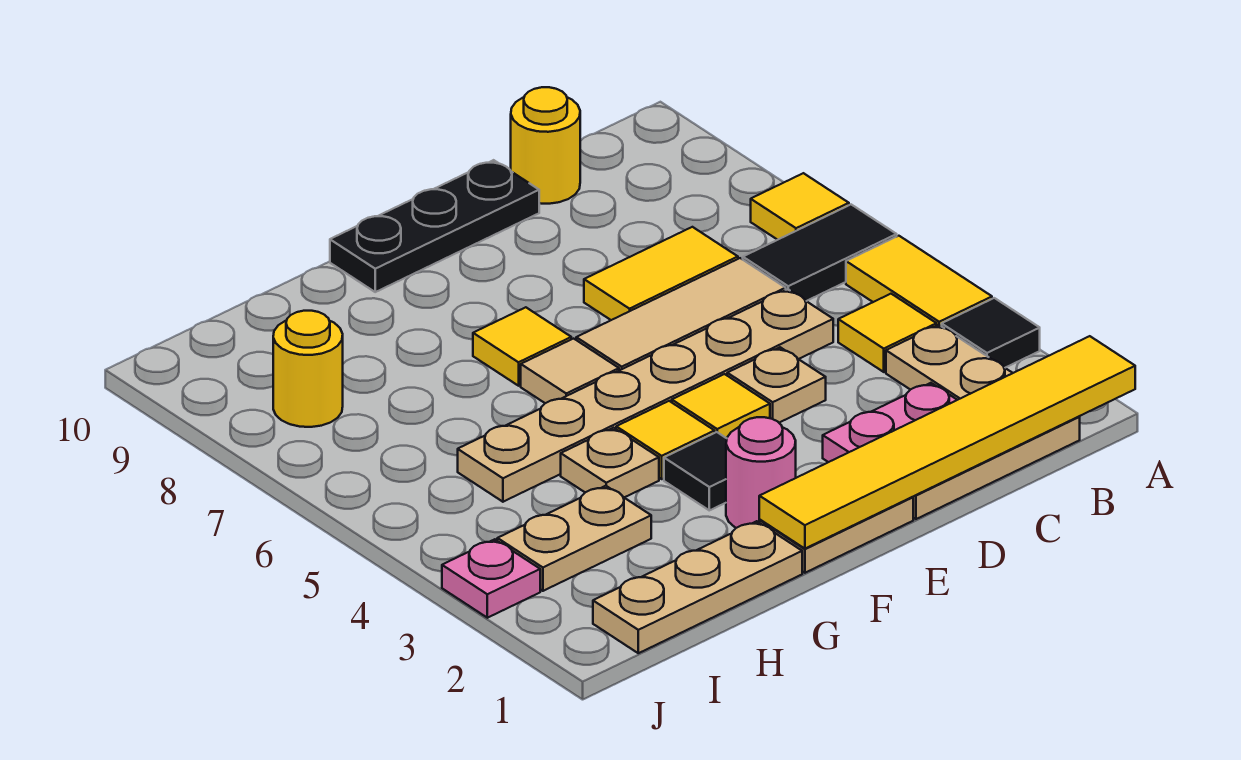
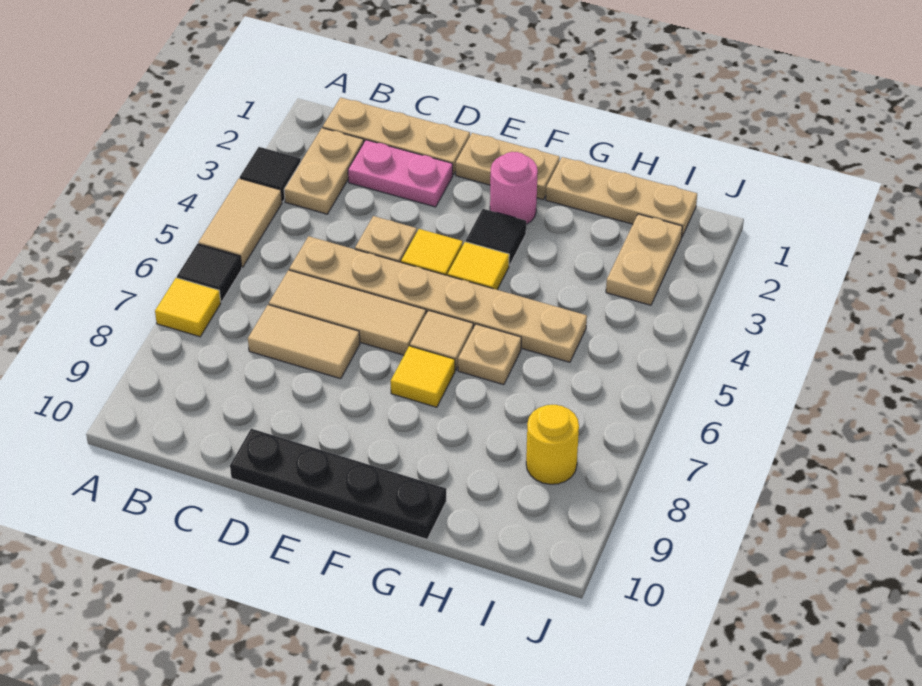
yellow 1x6 tile [759,336,1135,549] -> none
yellow 1x2 tile [846,236,992,326] -> tan 1x2 tile [198,178,282,268]
black 1x2 tile [743,205,897,301] -> black 1x1 tile [177,244,242,302]
yellow 1x1 tile [838,294,937,372] -> none
yellow 1x2 tile [584,227,738,320] -> tan 1x2 tile [248,305,360,379]
yellow 1x1 round brick [511,87,580,204] -> none
black 1x3 plate [330,160,539,292] -> black 1x4 plate [230,429,446,539]
tan 1x1 plate [561,428,659,498] -> tan 1x1 plate moved to [458,324,521,385]
tan 1x2 plate [497,486,651,591] -> tan 1x2 plate turned to [606,214,682,305]
pink 1x1 plate [442,539,540,618] -> none

